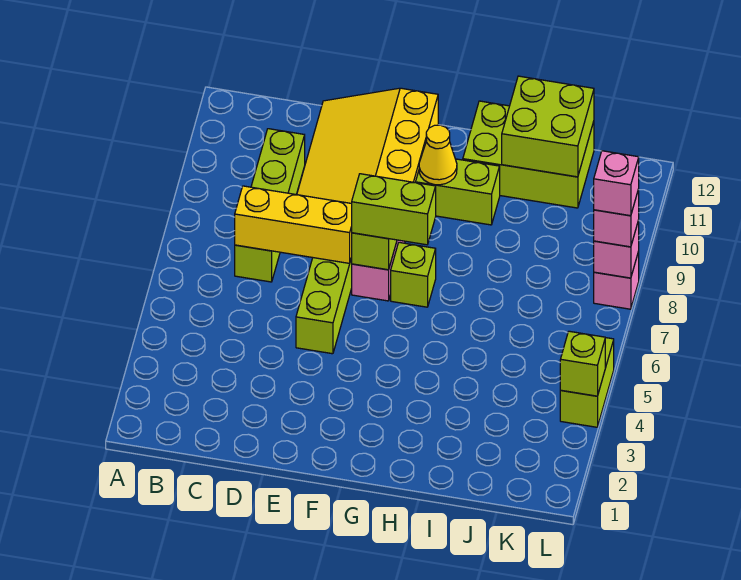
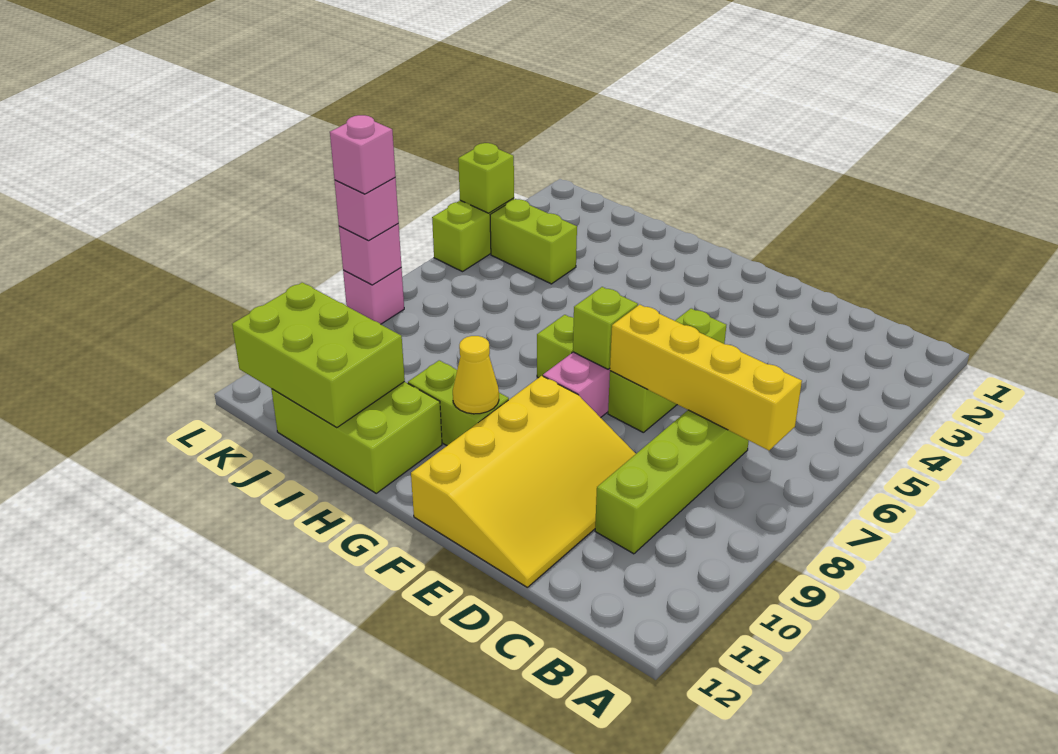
yellow 1x3 brick [235,186,352,263] -> yellow 1x4 brick [610,305,802,450]
lime 1x2 brick [352,174,436,245] -> lime 1x2 brick moved to [490,199,577,284]
lime 2x2 brick [502,76,594,177] -> lime 2x3 brick [232,282,405,428]

